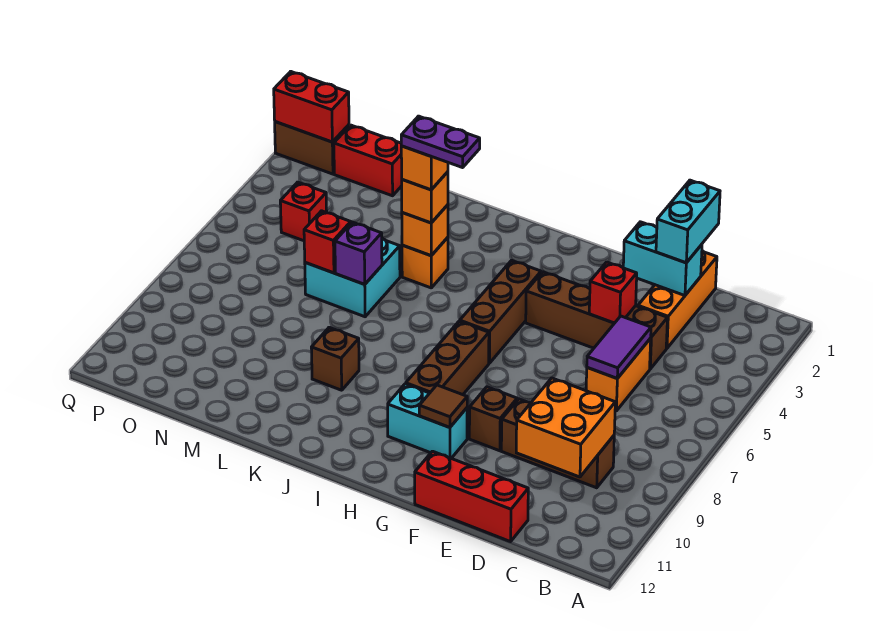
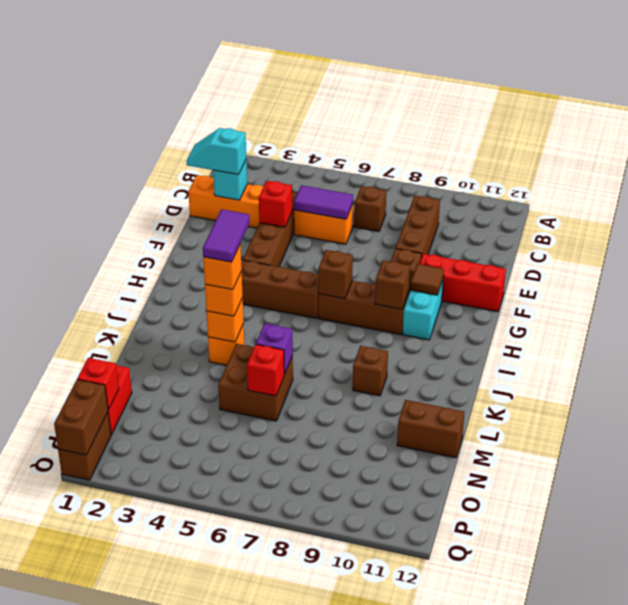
none -> brown 1x1 brick [354,186,386,231]
orange 2x2 brick [516,378,615,477] -> none
cyan 1x2 brick [656,180,720,263] -> cyan 1x2 slope [186,128,246,175]
cyan 1x2 brick [623,222,702,296] -> cyan 1x1 brick [213,160,247,200]
red 1x3 brick [415,451,528,542] -> red 1x3 brick turned to [420,254,506,312]
none -> brown 1x1 brick [318,250,353,299]
none -> brown 1x1 brick [375,260,410,309]
purple 1x2 plate [401,116,480,168] -> purple 1x2 tile [203,209,249,262]
cyan 2x2 brick [305,238,400,317] -> brown 2x2 brick [218,344,293,421]
none -> brown 1x2 brick [397,400,464,458]
red 1x1 brick [280,182,327,241] -> red 1x1 brick moved to [77,358,119,410]
red 1x2 brick [274,72,349,142] -> brown 1x2 brick [54,380,108,455]

